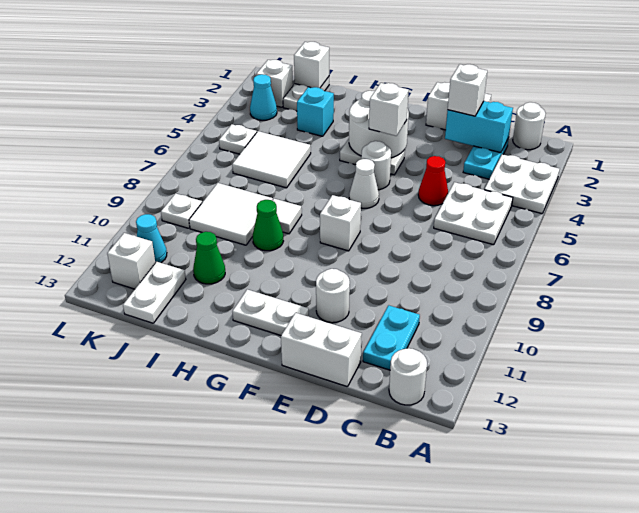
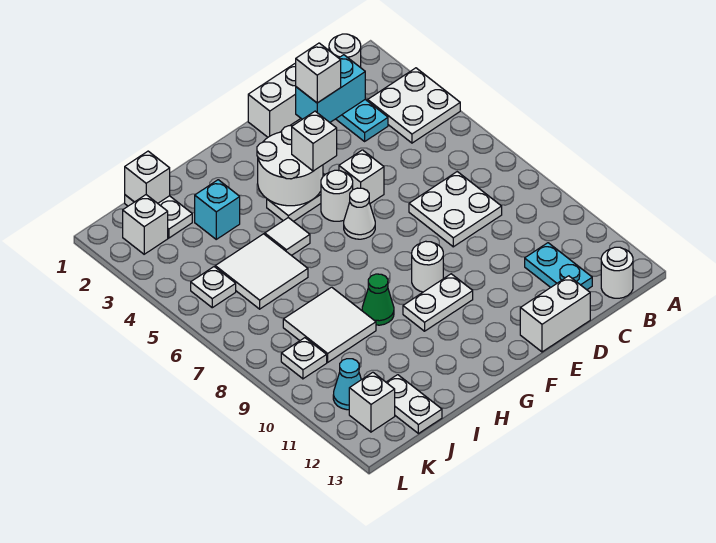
white 2x2 plate [434,182,513,245] -> white 2x2 plate moved to [409,172,502,247]
red 1x1 cone [418,156,448,206] -> none
white 1x1 round brick [316,269,350,323] -> white 1x1 round brick moved to [412,241,443,292]
white 1x1 brick [320,195,361,251] -> white 1x1 brick moved to [339,150,384,203]
white 1x2 plate [232,289,309,336] -> white 1x2 plate moved to [403,274,473,331]
white 1x1 tile [273,199,302,234] -> white 1x1 tile moved to [265,218,310,256]
green 1x1 cone [193,232,225,284] -> none
cyan 1x1 cone [250,74,277,120] -> none

